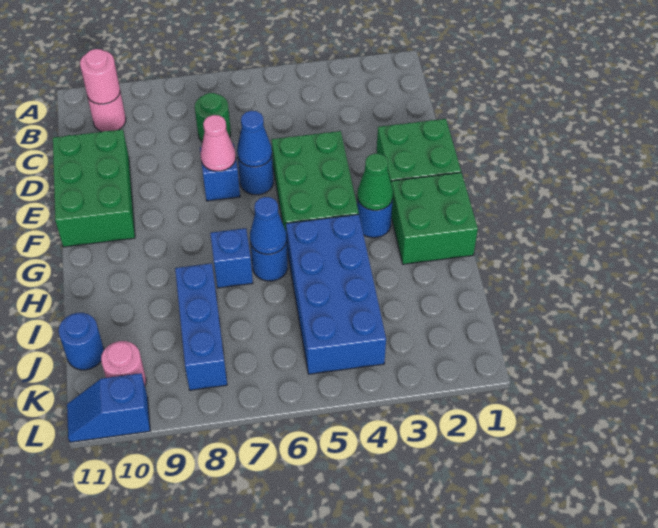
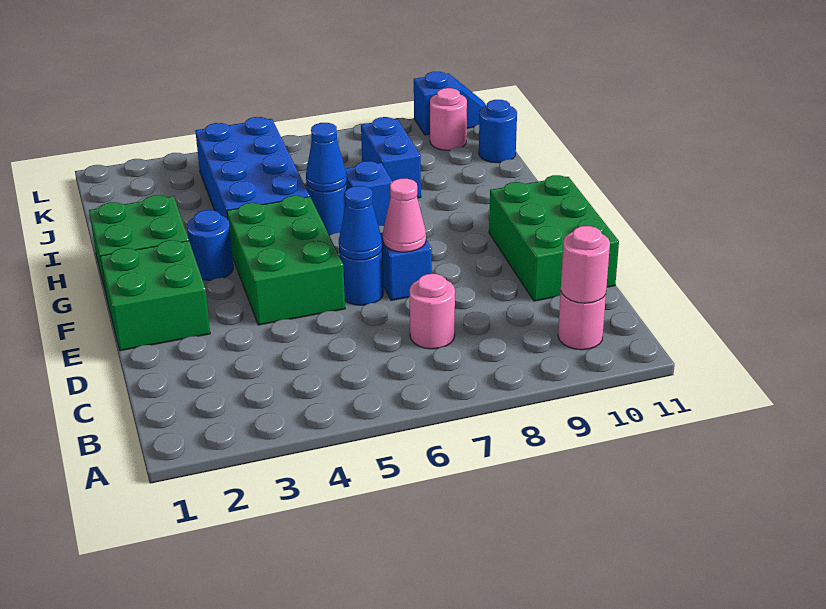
green 1x1 round brick [195,93,231,142] -> pink 1x1 round brick [410,274,455,349]
green 1x1 cone [357,153,393,210] -> none
blue 1x3 brick [175,263,227,390] -> blue 1x2 brick [361,117,421,198]

